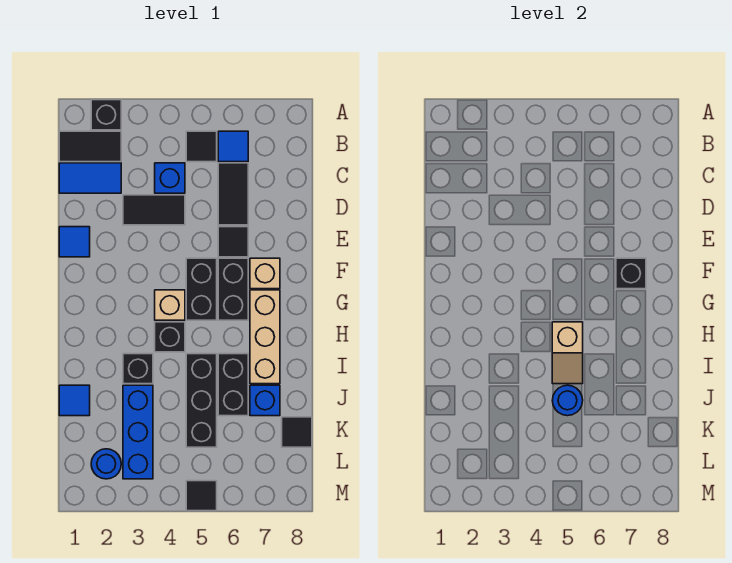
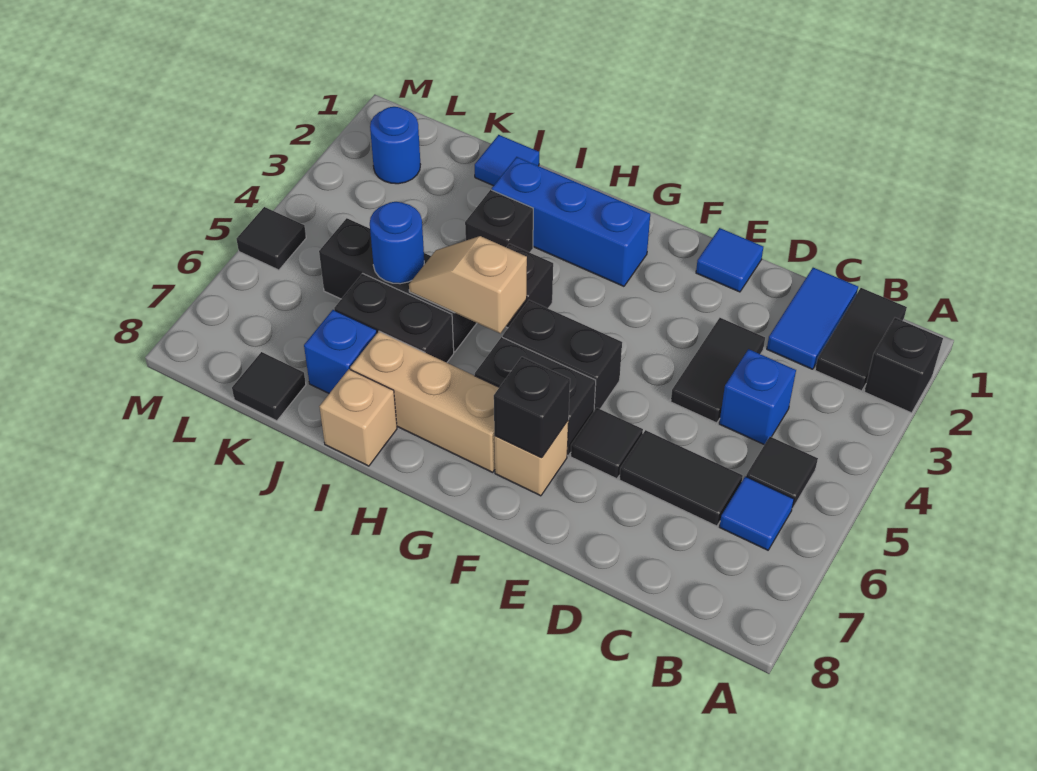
tan 1x1 brick [155,290,185,320] -> tan 1x1 brick moved to [319,369,397,466]
blue 1x3 brick [123,385,153,479] -> blue 1x3 brick moved to [492,157,650,286]

